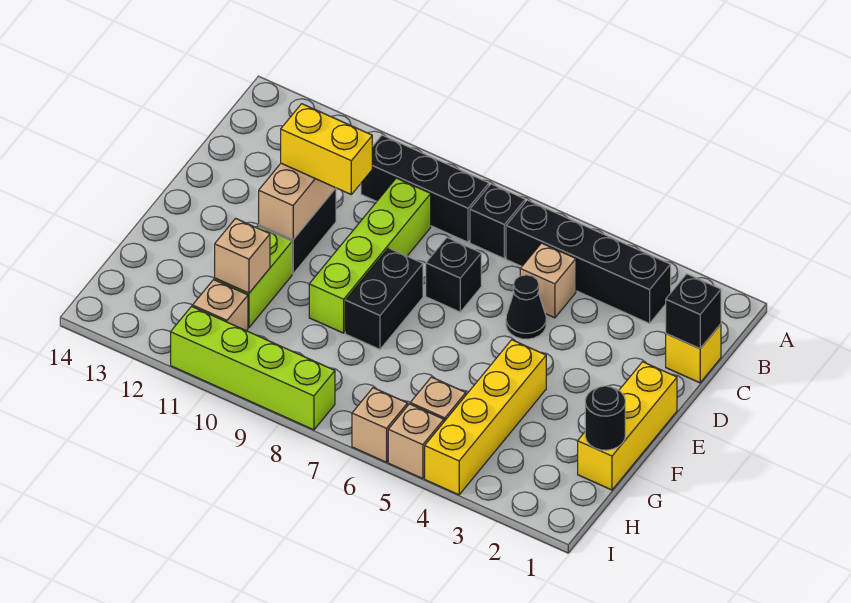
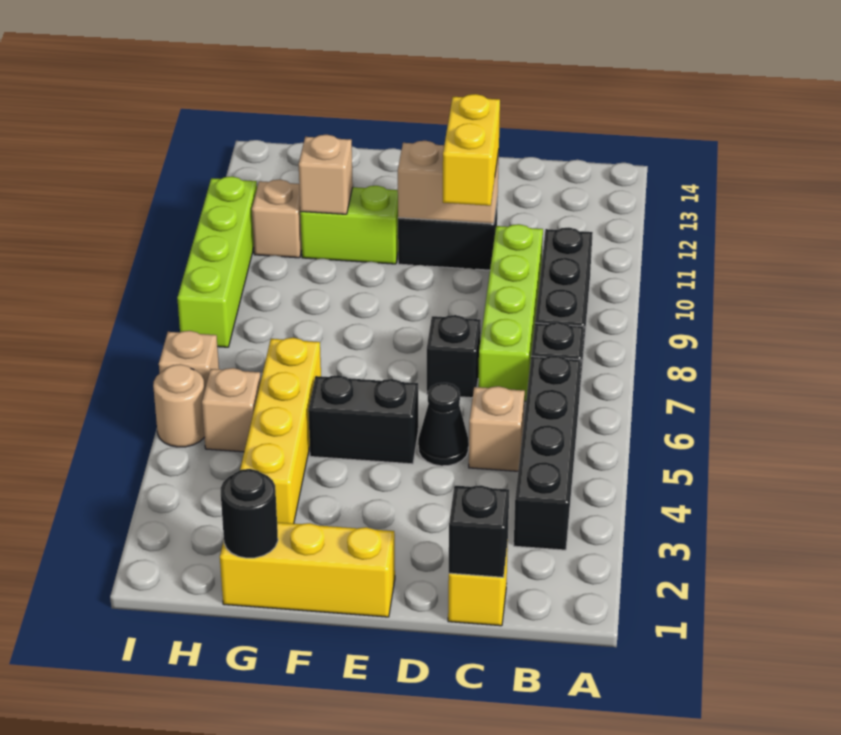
lime 1x4 brick [309,178,431,333] -> lime 1x4 brick turned to [478,224,543,401]
black 1x2 brick [345,248,423,349] -> black 1x2 brick moved to [308,375,418,464]
yellow 1x4 brick [425,340,546,495] -> yellow 1x4 brick turned to [240,338,321,524]
tan 1x1 brick [388,404,444,479] -> tan 1x1 round brick [153,364,205,447]

